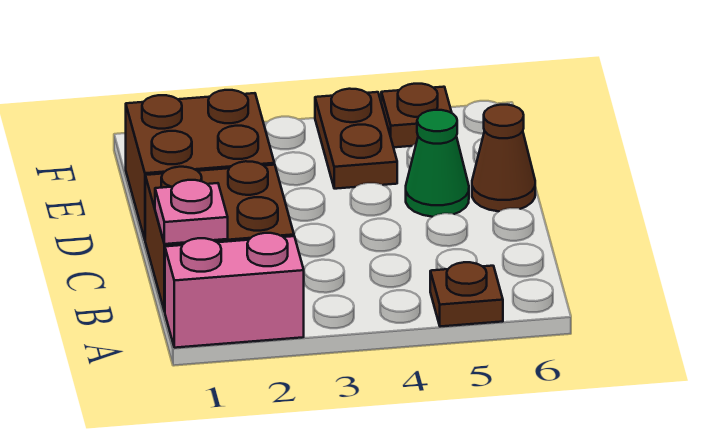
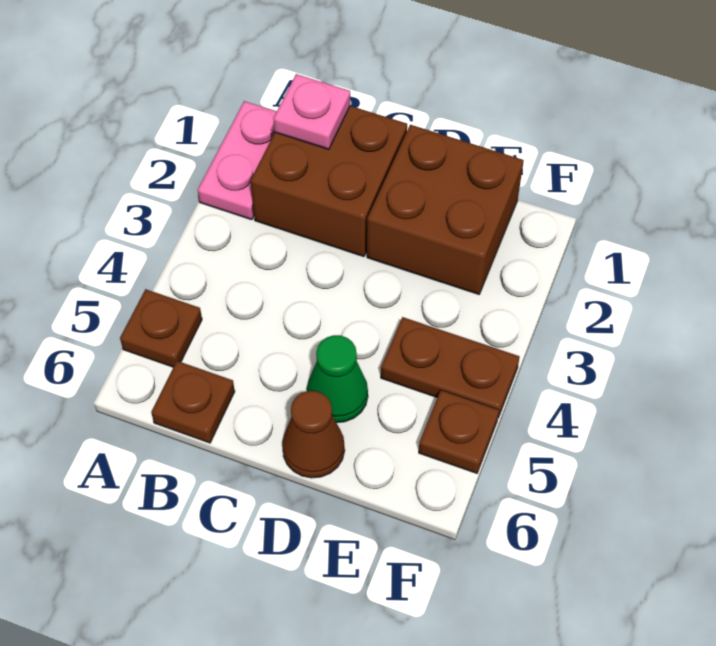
pink 1x2 brick [165,233,304,348] -> pink 1x2 plate [198,101,277,220]
none -> brown 1x1 plate [151,361,235,443]

